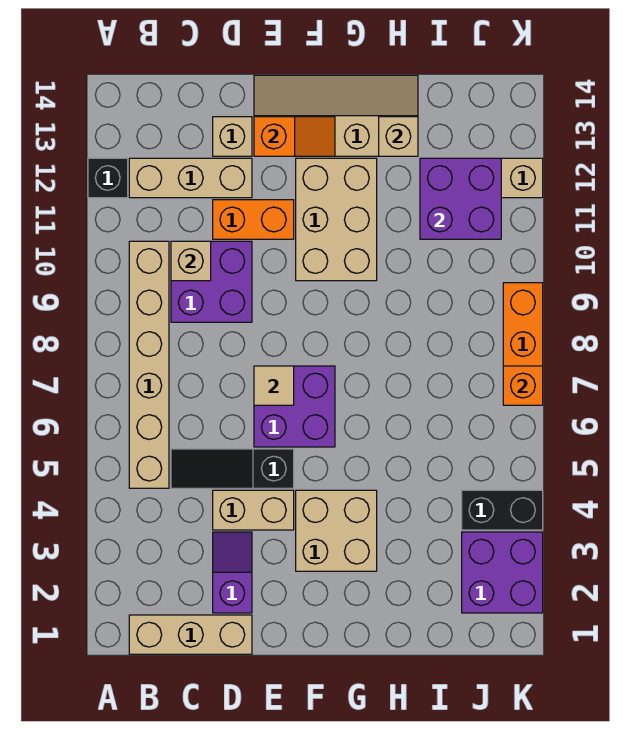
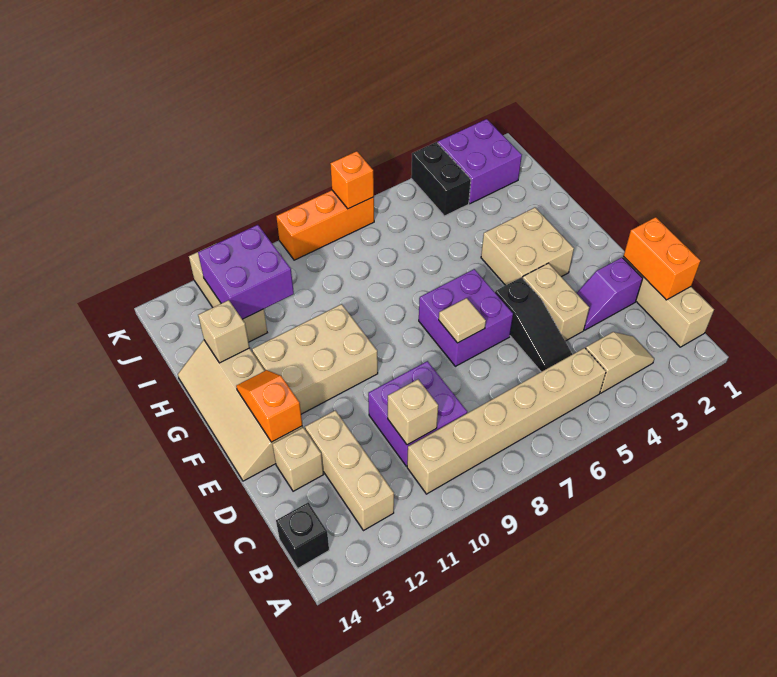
black 1x1 brick [88,158,128,198] -> black 1x1 brick moved to [276,502,329,568]
none -> tan 1x2 slope [586,332,654,393]
orange 1x2 brick [213,200,294,239] -> orange 1x2 brick moved to [623,217,701,300]

